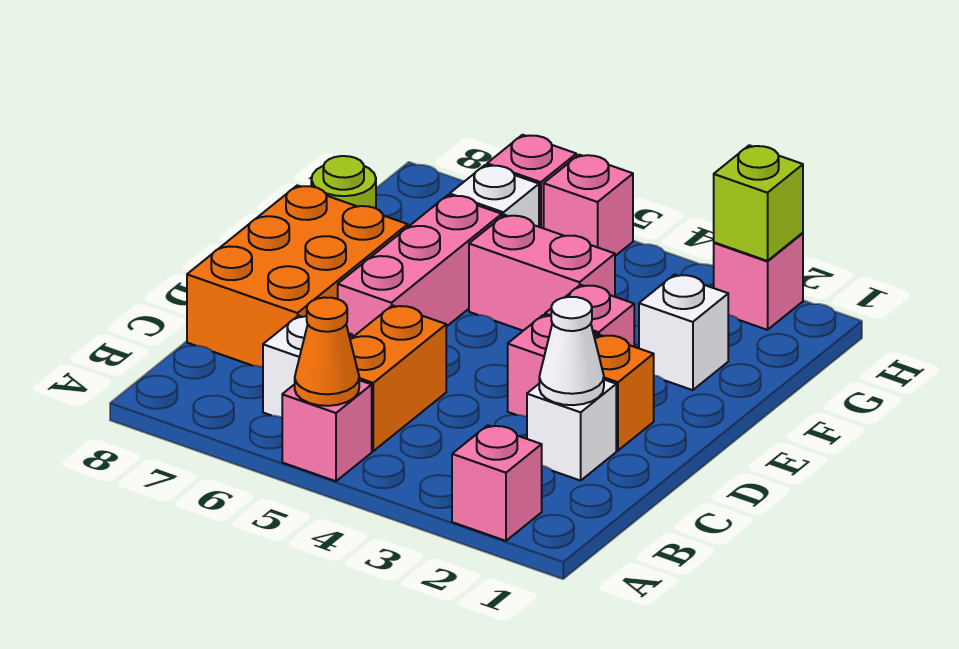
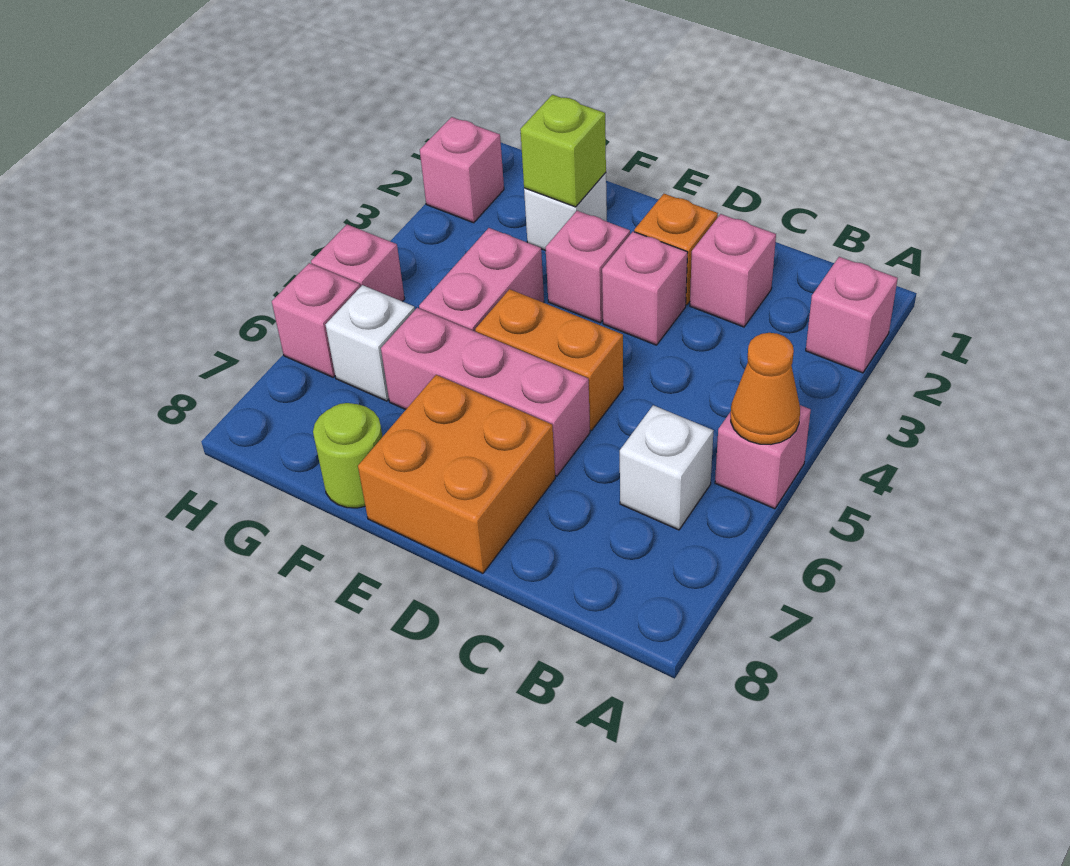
orange 1x2 brick [350,305,446,451] -> orange 1x2 brick moved to [475,289,623,431]
white 1x1 brick [527,380,616,481] -> pink 1x1 brick [690,214,776,327]
white 1x1 cone [539,297,604,405] -> none
orange 2x3 brick [187,185,408,367] -> orange 2x2 brick [358,375,555,573]
lime 1x1 brick [714,145,803,261] -> lime 1x1 brick moved to [520,95,606,207]

